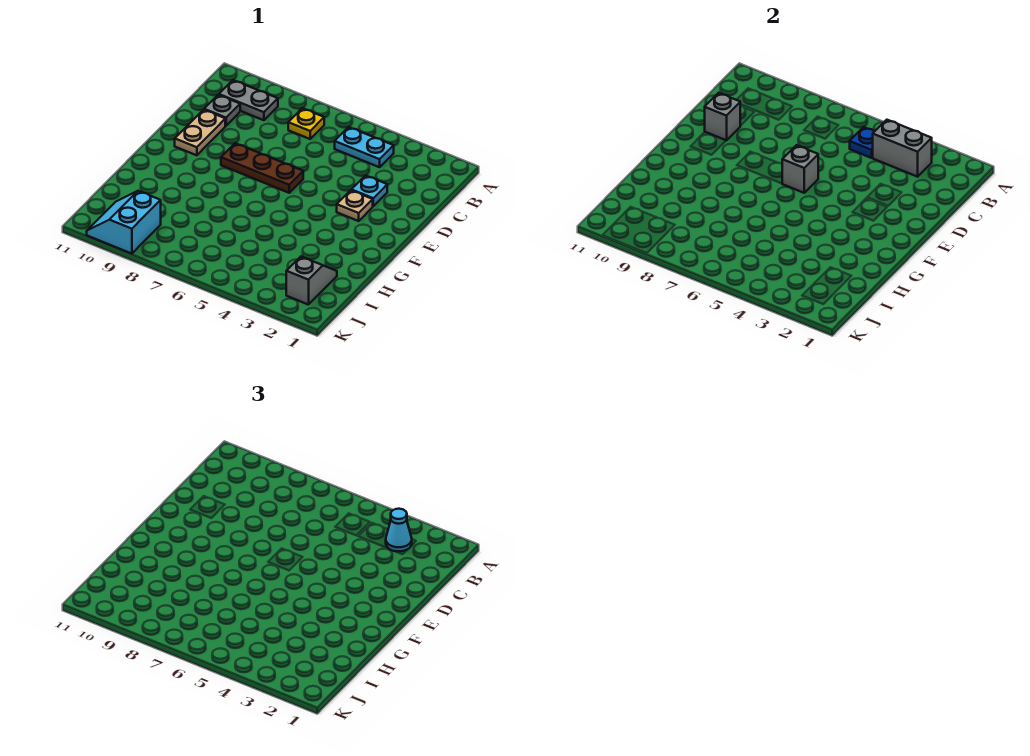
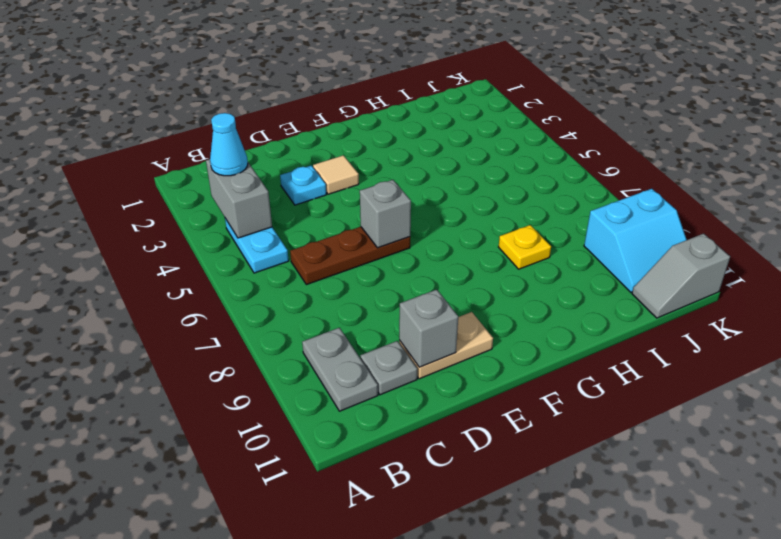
blue 1x1 plate [850,127,875,158] -> none
yellow 1x1 plate [288,108,324,139] -> yellow 1x1 plate moved to [499,225,551,269]
tan 1x1 plate [337,190,373,221] -> tan 1x1 tile [313,155,359,194]
brown 1x3 plate [221,143,303,193] -> brown 1x3 plate turned to [290,227,410,285]
grey 1x2 slope [286,257,337,305] -> grey 1x2 slope moved to [632,234,730,318]

